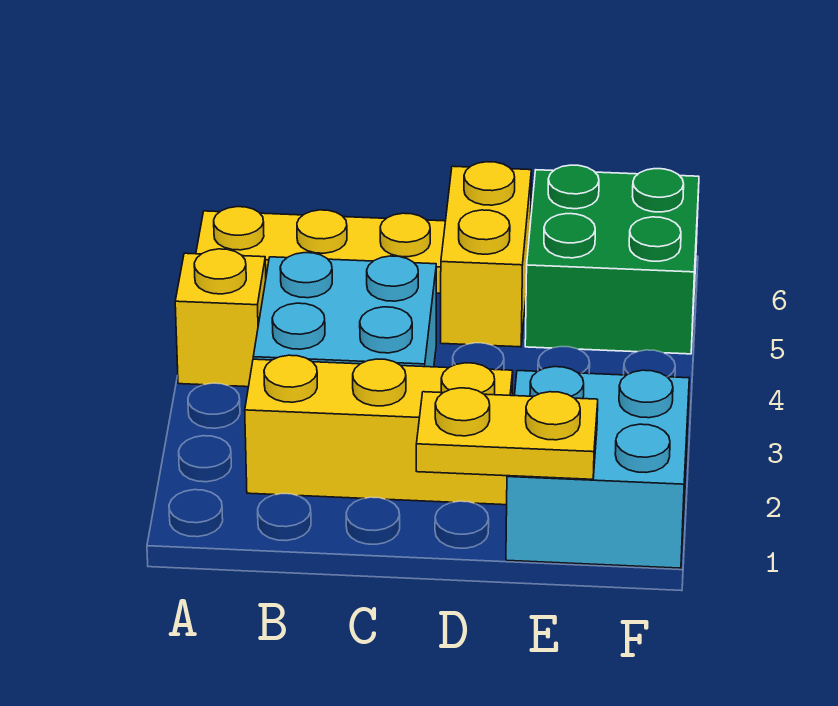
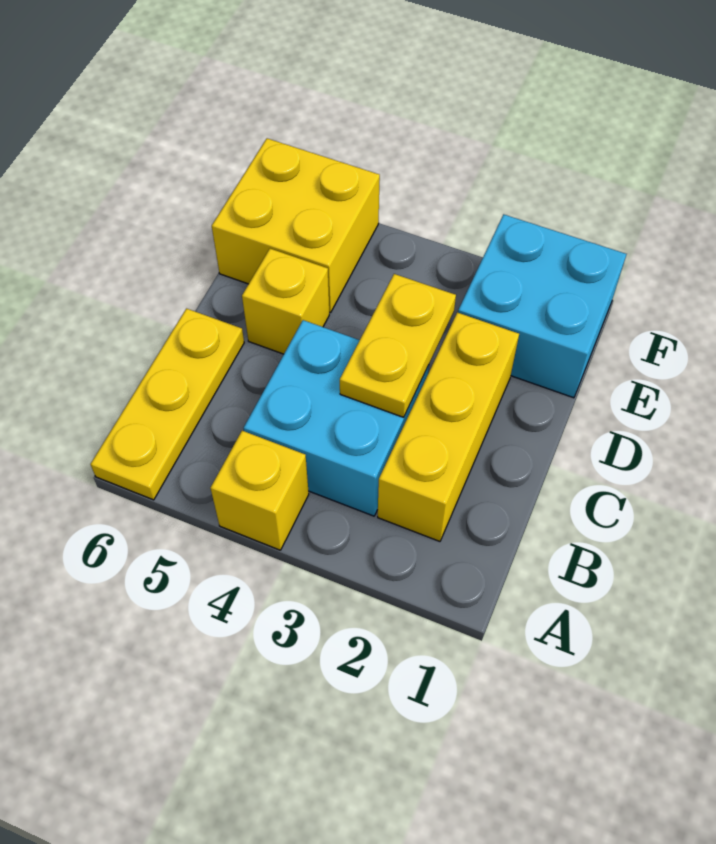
yellow 1x2 plate [416,388,598,479] -> yellow 1x2 plate moved to [340,274,456,417]
yellow 1x2 brick [441,162,531,347] -> yellow 1x1 brick [242,249,329,354]
green 2x2 brick [525,165,699,354] -> yellow 2x2 brick [212,138,380,313]

